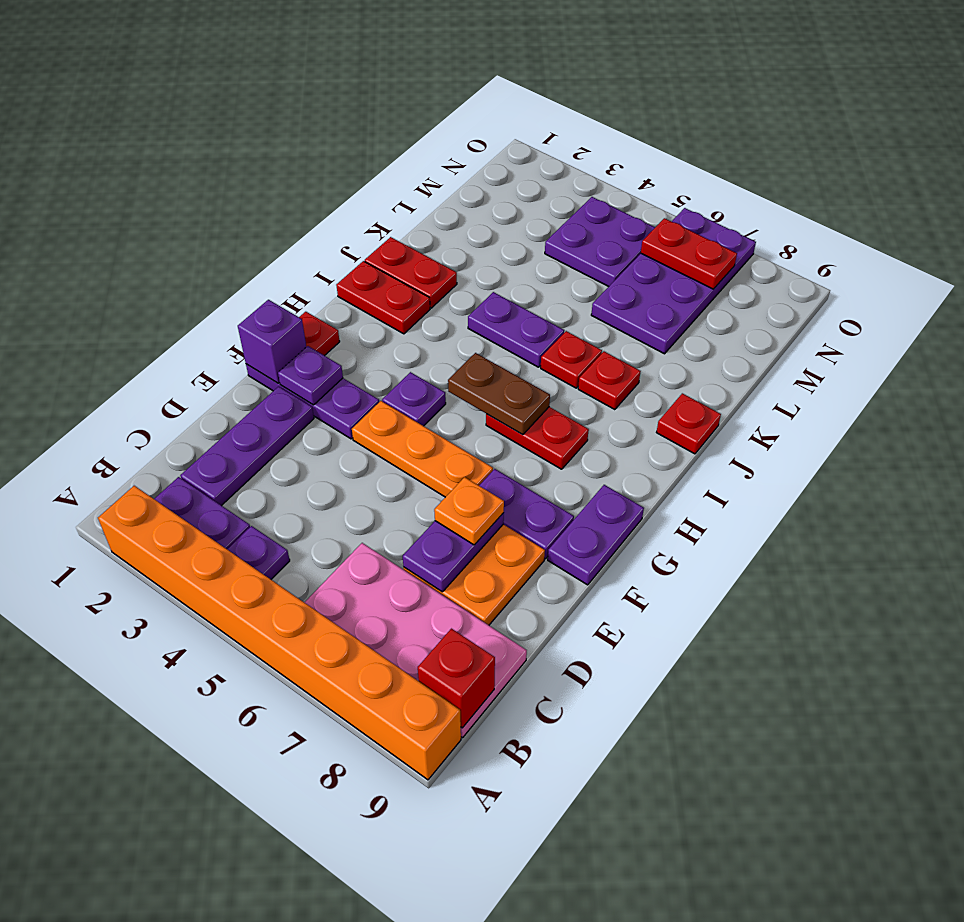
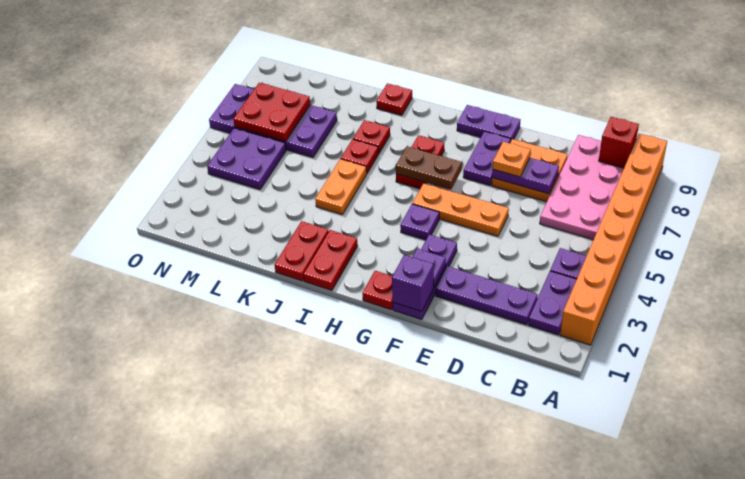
orange 1x3 plate [352,401,493,497] -> orange 1x3 plate turned to [412,183,509,236]
brown 1x2 plate [448,353,550,435] -> brown 1x2 plate turned to [396,146,462,190]
purple 1x2 plate [468,292,564,367] -> orange 1x2 plate [315,159,367,215]
red 1x2 plate [641,218,737,289] -> red 2x2 plate [233,83,310,142]

